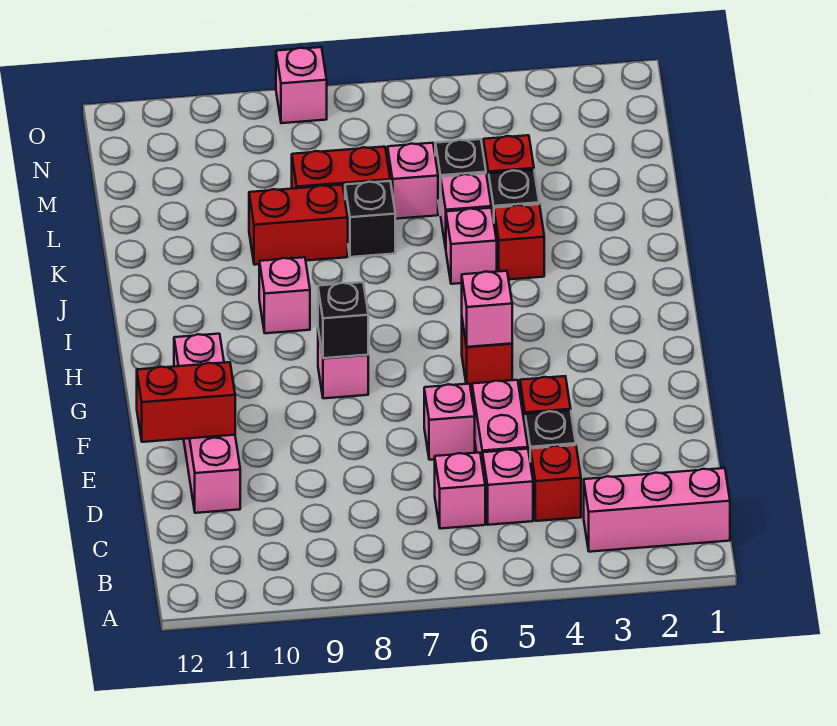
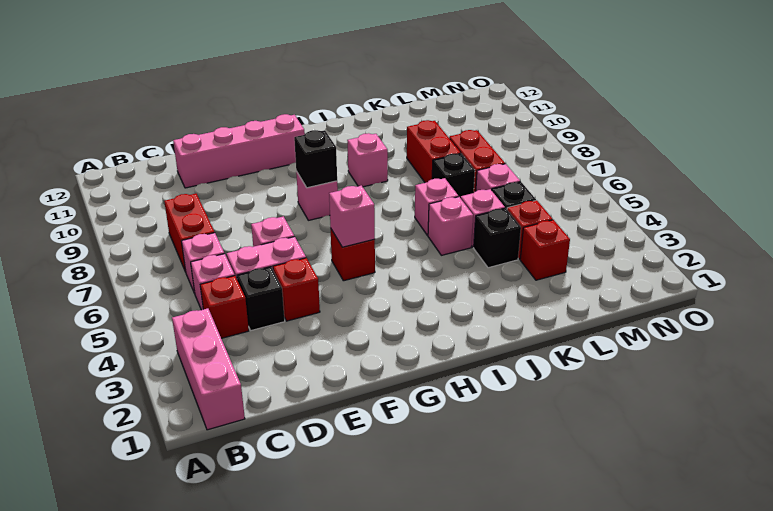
red 1x2 brick [137,362,235,442] -> red 1x2 brick moved to [164,193,215,271]
red 1x1 brick [494,204,544,279] -> red 1x1 brick moved to [520,220,570,280]
pink 1x1 brick [276,47,327,123] -> pink 1x1 brick moved to [415,178,458,236]

